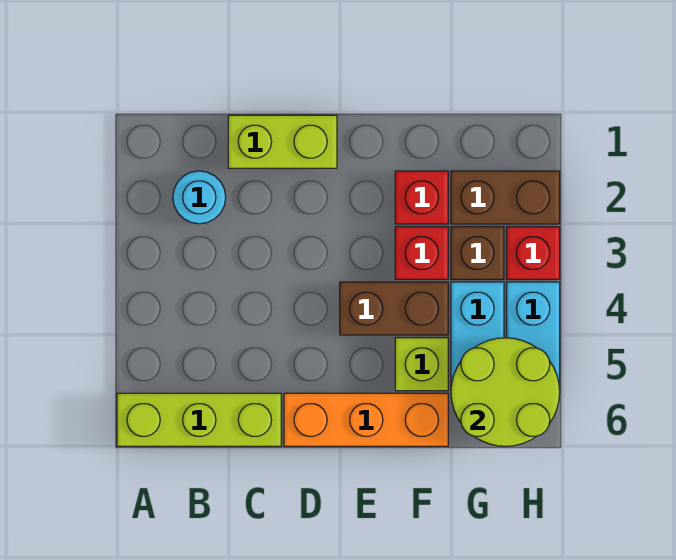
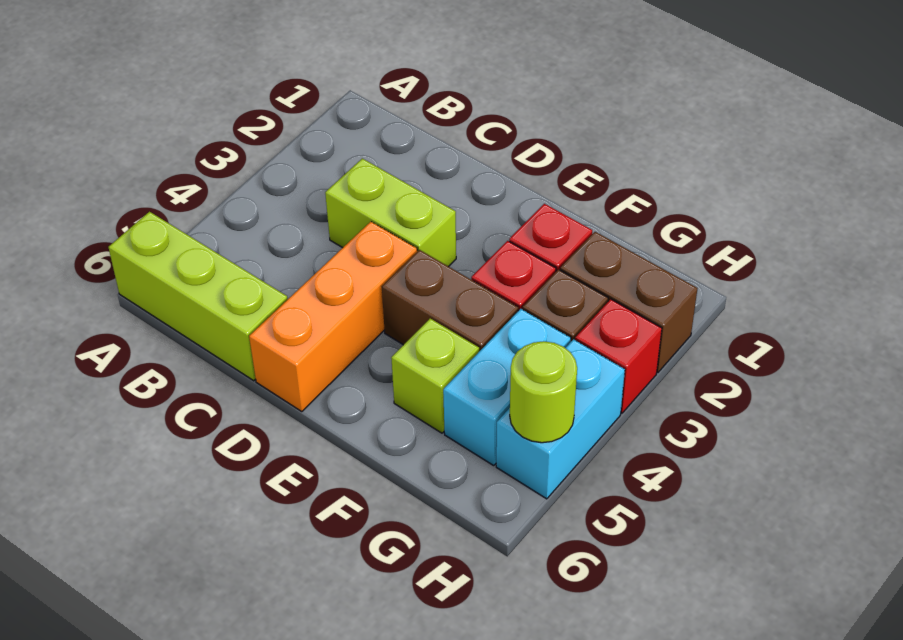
cyan 1x1 round brick [173,171,226,224] -> none
lime 1x2 brick [228,115,337,168] -> lime 1x2 brick moved to [325,158,456,267]
orange 1x3 brick [284,393,448,446] -> orange 1x3 brick turned to [249,222,417,412]
lime 2x2 round brick [451,338,560,446] -> lime 1x1 round brick [510,341,577,443]

